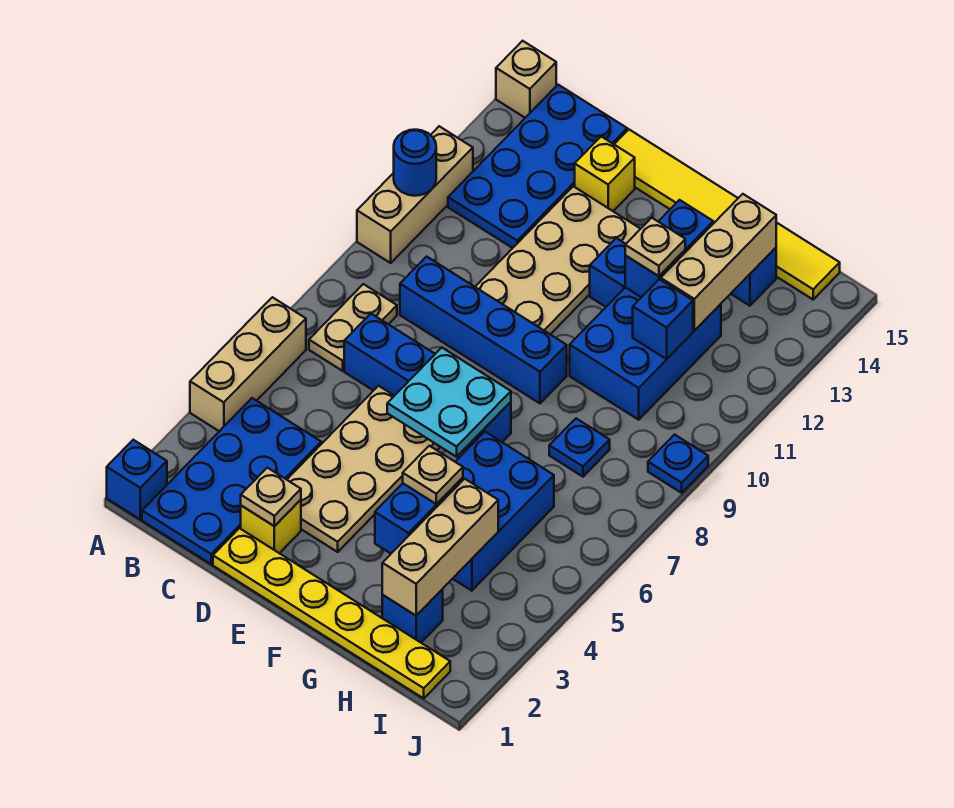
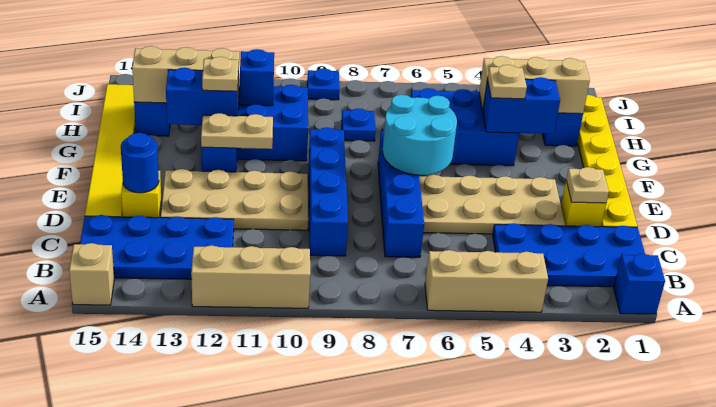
blue 1x1 round brick [394,130,436,196] -> blue 1x1 round brick moved to [121,133,159,193]
tan 1x2 plate [309,284,397,371] -> tan 1x2 plate moved to [201,113,273,149]
cyan 2x2 plate [387,348,511,457] -> cyan 2x2 round brick [383,95,457,175]

